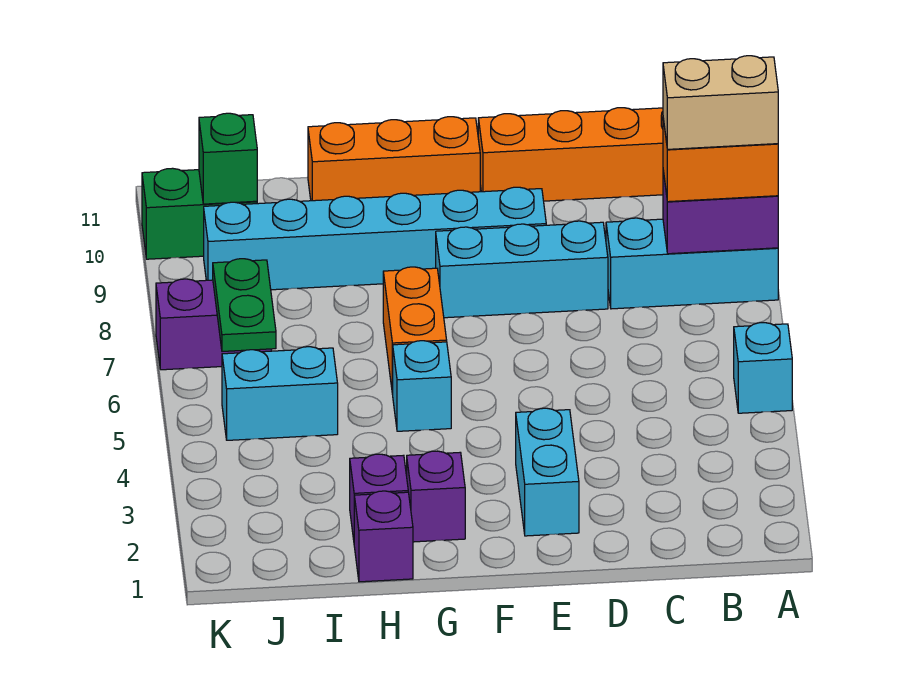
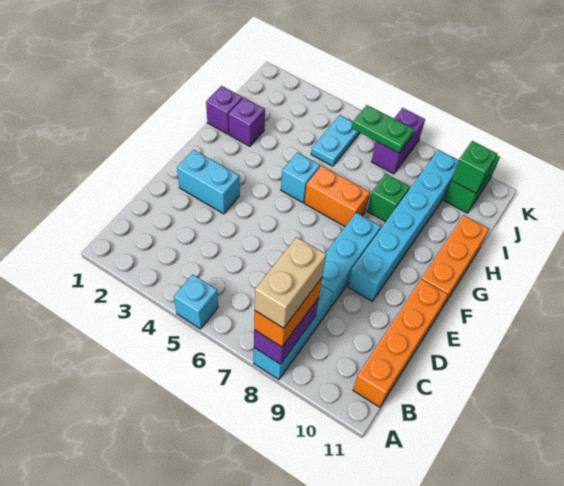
purple 1x1 brick [407,451,465,542] -> none
none -> green 1x1 brick [367,174,410,222]
cyan 1x2 brick [222,347,338,440] -> cyan 1x2 plate [311,115,360,166]

